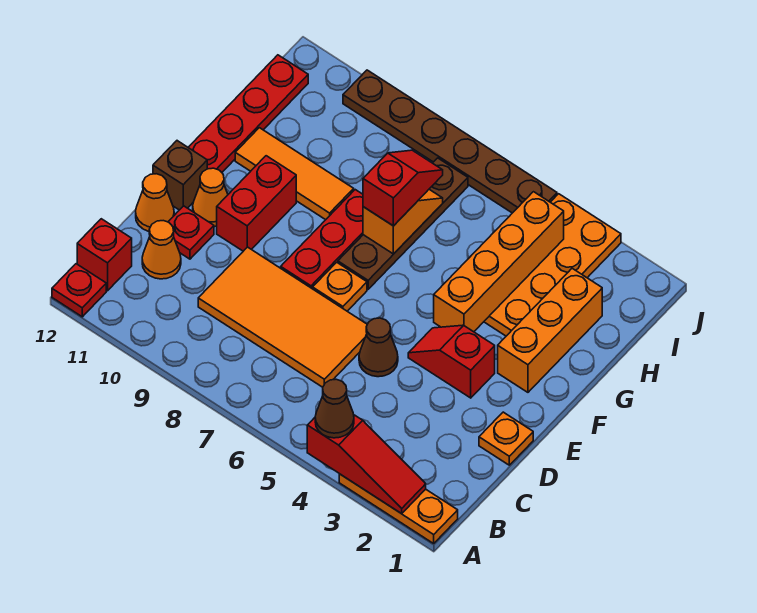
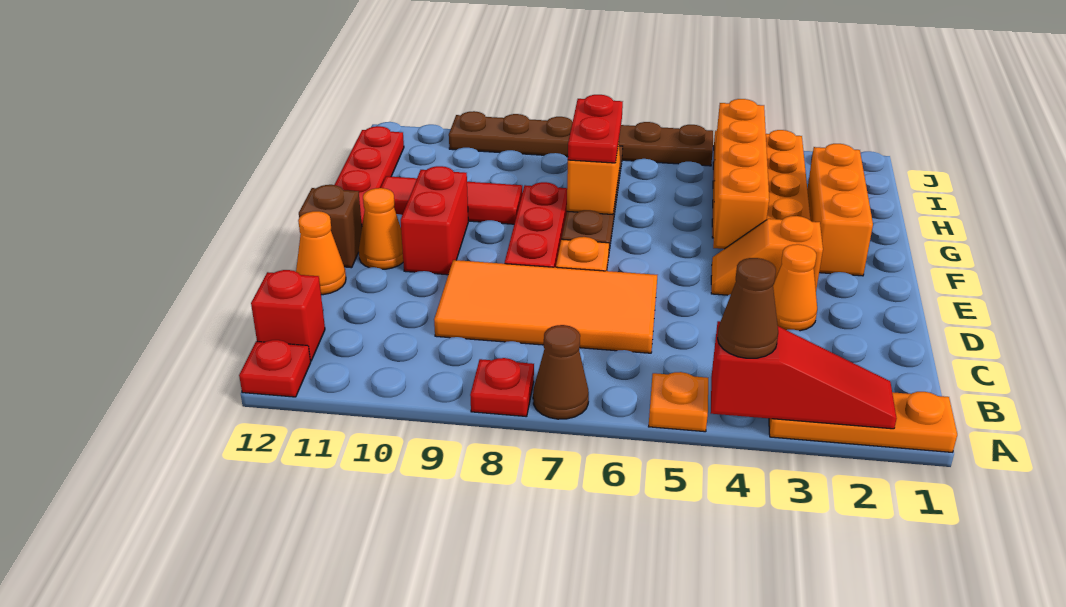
orange 1x1 cone [142,221,181,279] -> orange 1x1 cone moved to [773,244,817,331]
orange 1x1 plate [479,412,533,465] -> orange 1x1 plate moved to [649,372,708,432]
brown 1x1 cone [359,318,398,377] -> brown 1x1 cone moved to [533,325,589,419]
red 1x1 plate [168,206,214,259] -> red 1x1 plate moved to [470,358,534,417]
red 1x2 slope [408,325,495,398] -> orange 1x2 slope [711,216,823,295]
red 1x2 slope [363,150,443,226] -> red 1x2 plate [568,95,623,163]
orange 1x3 tile [235,128,354,220] -> red 1x3 tile [381,176,522,224]

